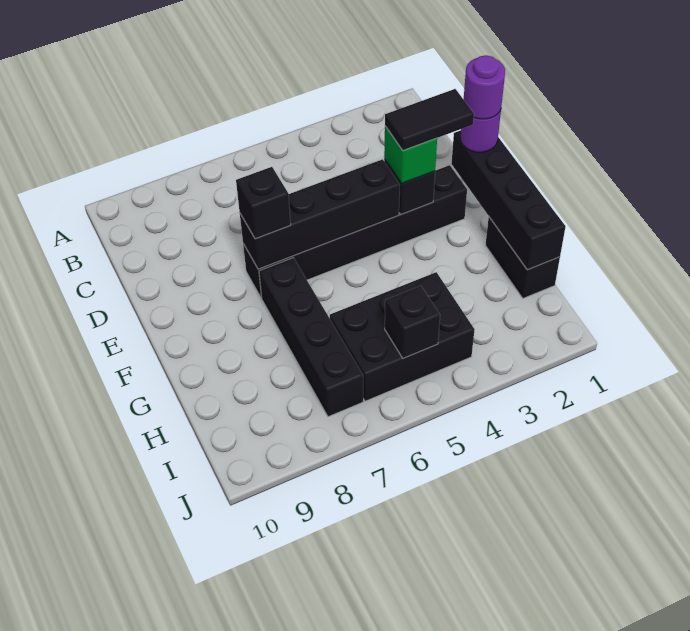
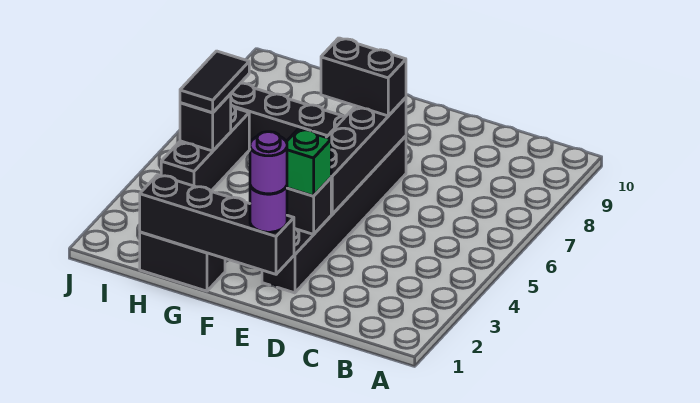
black 1x2 tile [385,89,474,151] -> black 1x2 tile moved to [180,51,249,113]
black 1x1 brick [236,167,291,239] -> black 1x2 brick [321,38,406,116]
black 2x3 brick [330,272,475,401] -> black 1x3 brick [161,105,249,191]

